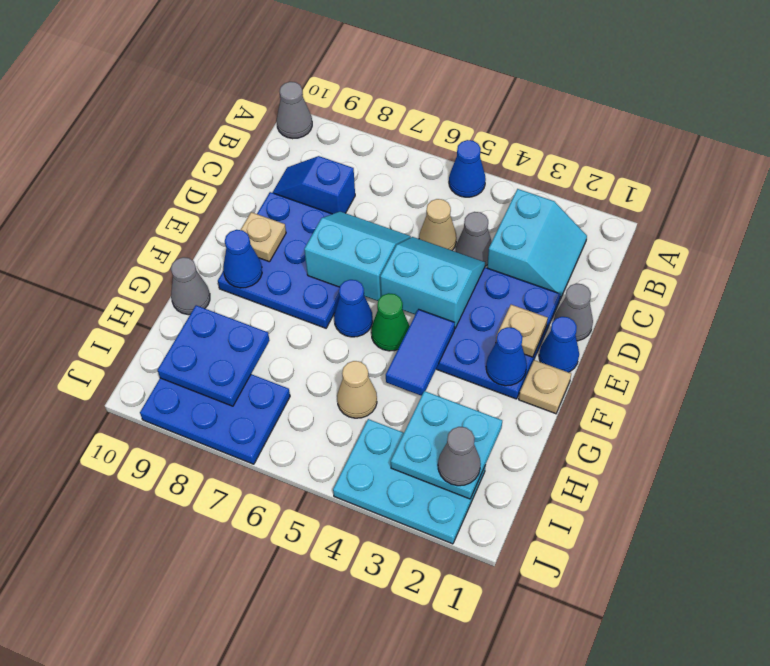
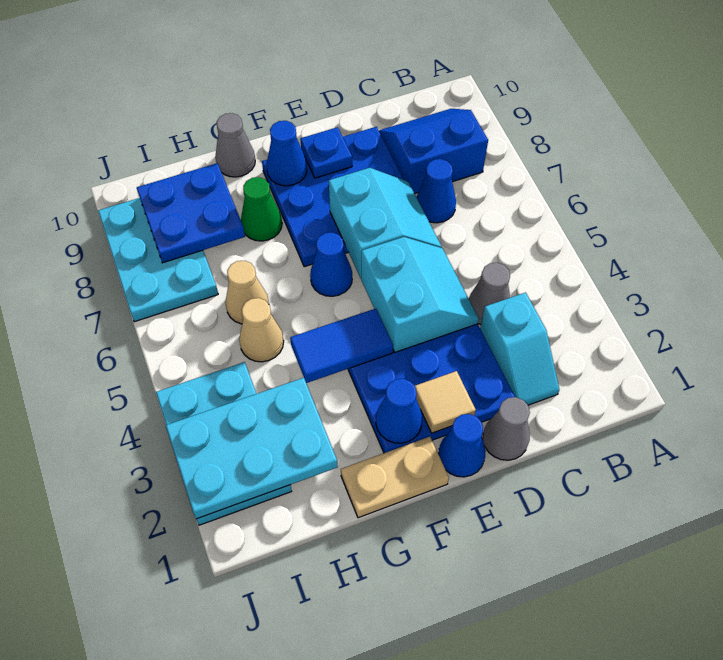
blue 1x1 cone [449,140,486,197] -> blue 1x1 cone moved to [417,159,456,223]
grey 1x1 cone [277,82,312,139] -> none
cyan 2x2 slope [487,189,587,299] -> cyan 1x2 slope [480,293,559,405]
tan 1x1 cone [419,199,457,250] -> tan 1x1 cone moved to [225,261,269,324]
blue 1x2 slope [272,156,355,214] -> blue 2x2 slope [379,109,488,194]
tan 1x1 plate [496,305,548,357] -> tan 1x1 tile [415,371,476,433]
tan 1x1 plate [241,212,286,262] -> blue 1x1 plate [300,127,352,178]
tan 1x1 plate [519,360,571,414] -> tan 1x2 plate [341,437,449,518]
green 1x1 cone [371,293,410,351] -> green 1x1 cone moved to [241,177,282,241]
cyan 2x2 plate [391,391,502,499] -> cyan 2x3 plate [166,378,338,519]
grey 1x1 cone [438,427,481,486] -> none
blue 2x3 plate [140,374,290,464] -> cyan 2x3 plate [98,198,218,322]

